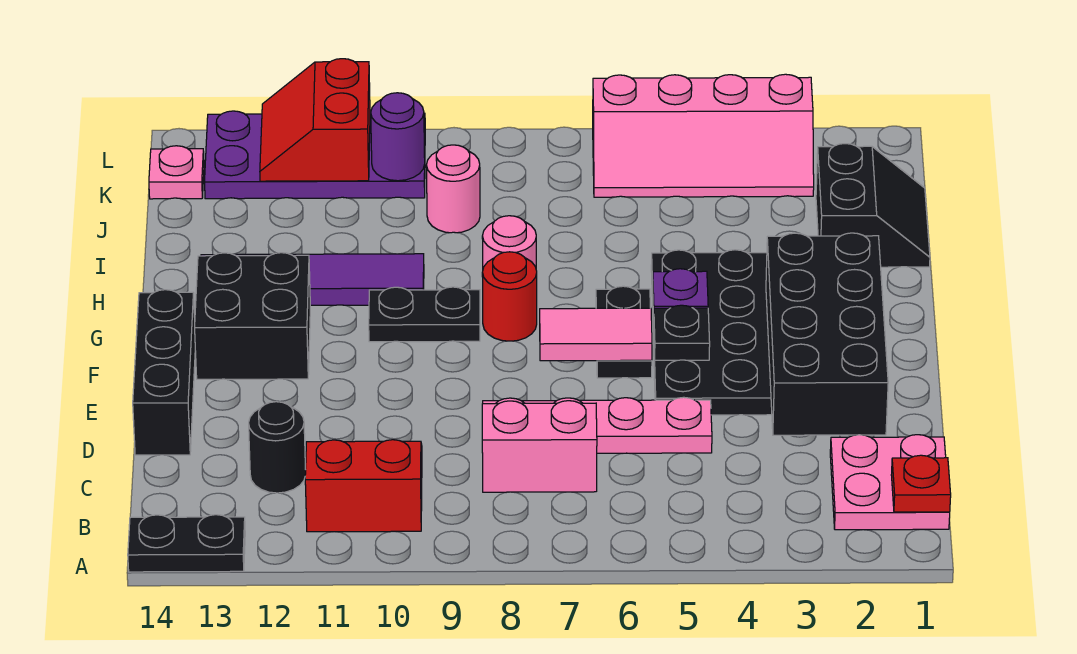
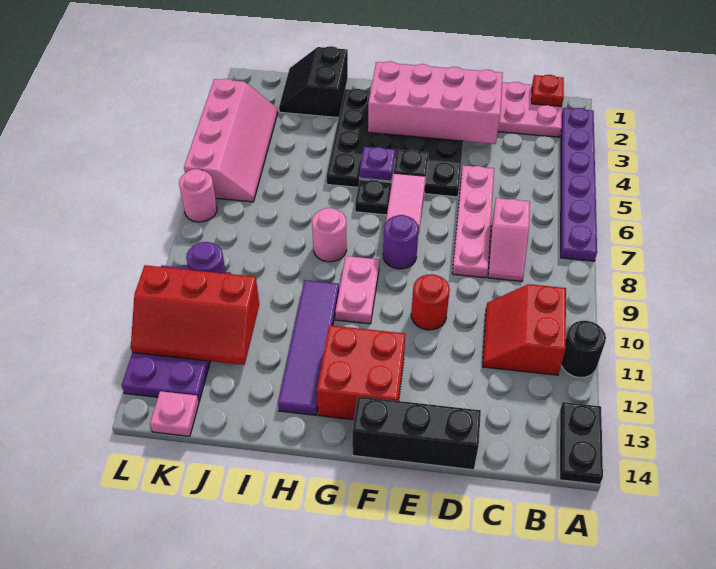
none -> purple 1x6 plate [561,108,597,261]
pink 1x2 brick [482,401,597,492] -> pink 1x2 slope [488,198,530,281]
black 1x1 round brick [249,402,306,493] -> black 1x1 round brick moved to [561,321,606,378]
black 2x4 brick [766,233,888,435] -> pink 2x4 brick [368,61,503,144]
none -> purple 1x1 round brick [383,215,419,269]
black 2x2 brick [195,253,310,379] -> red 2x2 brick [317,325,405,420]
red 1x1 round brick [482,252,537,341] -> red 1x1 round brick moved to [411,274,450,330]
black 1x2 plate [369,287,480,342] -> pink 1x2 plate [335,256,379,324]
black 2x2 slope [816,144,930,267] -> black 2x2 slope turned to [279,46,348,118]
pink 1x1 round brick [426,145,480,233] -> pink 1x1 round brick moved to [179,169,217,222]
red 2x2 slope [260,59,370,181] -> red 2x3 slope [131,265,259,365]

